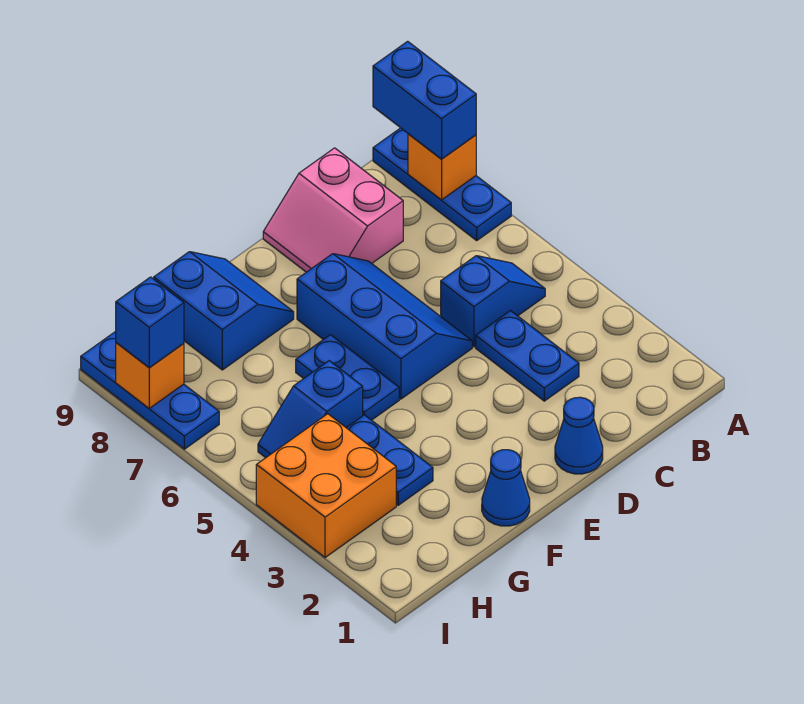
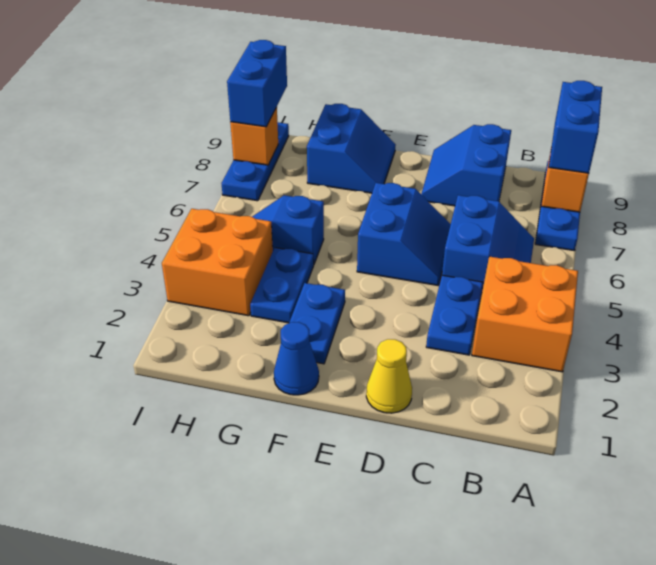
none -> orange 2x2 brick [472,256,578,372]
blue 1x2 slope [441,256,545,347] -> blue 2x2 slope [442,195,534,291]
pink 2x2 slope [263,148,403,272] -> blue 2x2 slope [421,124,511,206]
blue 1x1 cone [555,397,603,474] -> yellow 1x1 cone [366,339,412,413]
blue 2x3 slope [297,254,472,399] -> blue 2x2 slope [357,183,451,286]
blue 1x2 plate [296,335,399,420] -> blue 1x2 plate moved to [289,283,345,364]
blue 1x1 brick [116,277,184,368] -> blue 1x2 brick [227,40,287,127]

